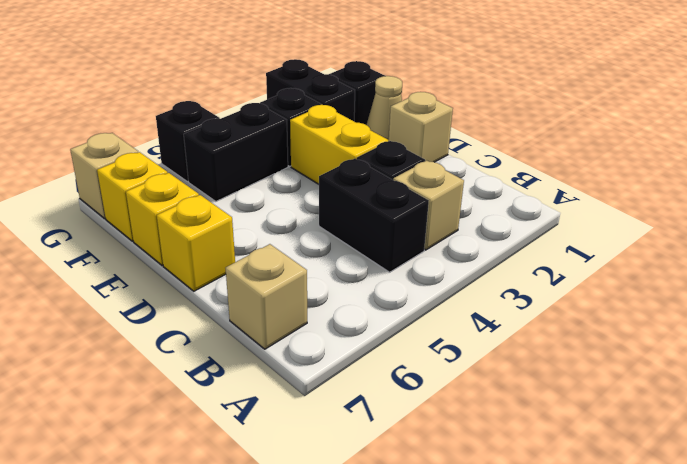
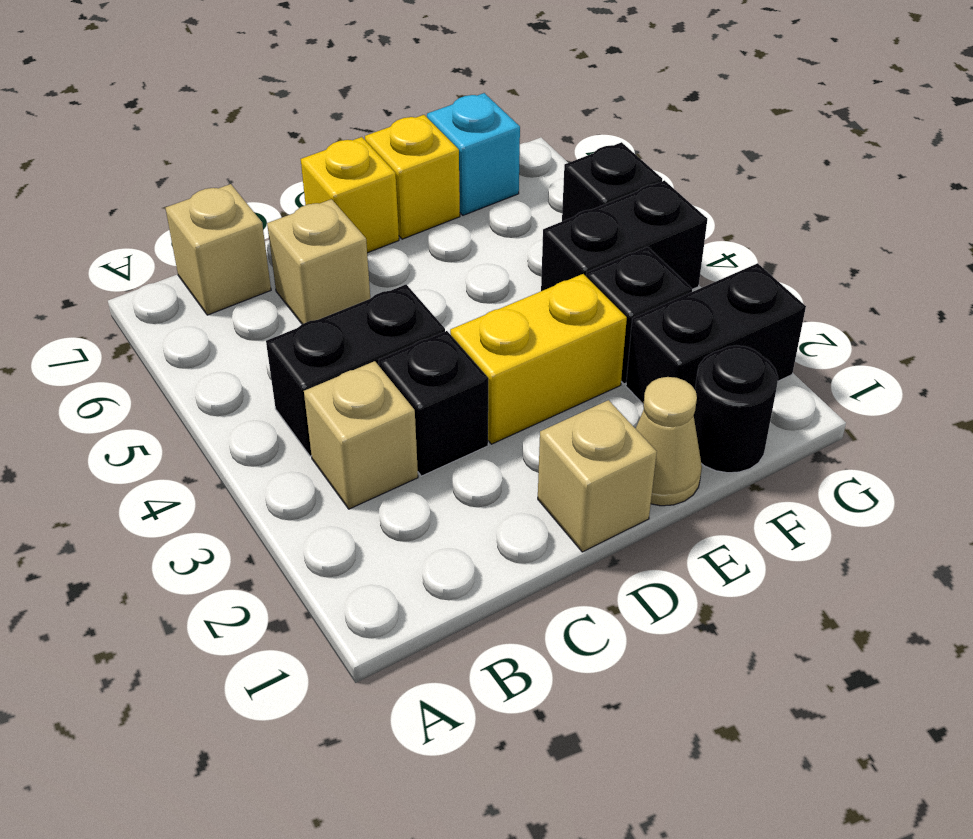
black 1x1 brick [329,61,385,125] -> black 1x1 round brick [694,346,778,473]
black 1x2 brick [184,103,288,201] -> black 1x2 brick turned to [541,180,707,291]
yellow 1x1 brick [97,152,167,241] -> cyan 1x1 brick [427,93,520,215]
tan 1x1 brick [70,133,138,219] -> tan 1x1 brick moved to [267,199,370,324]

